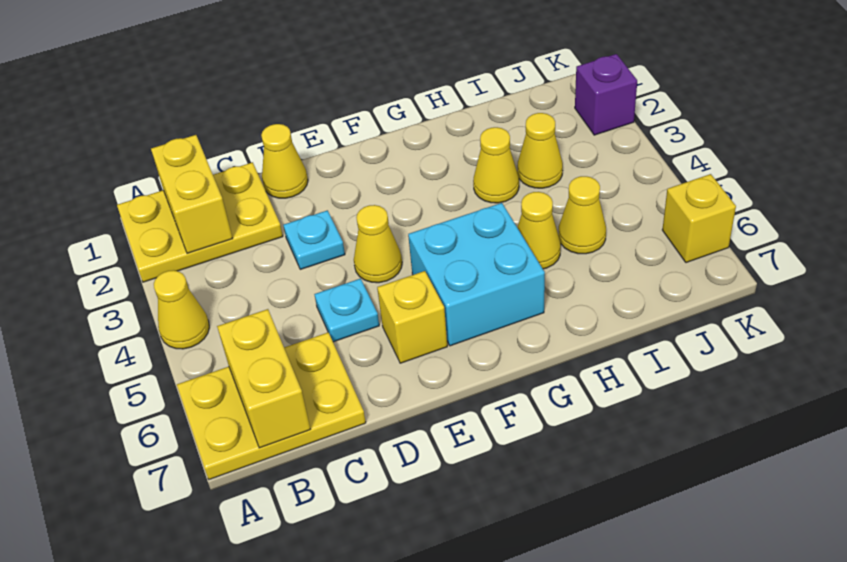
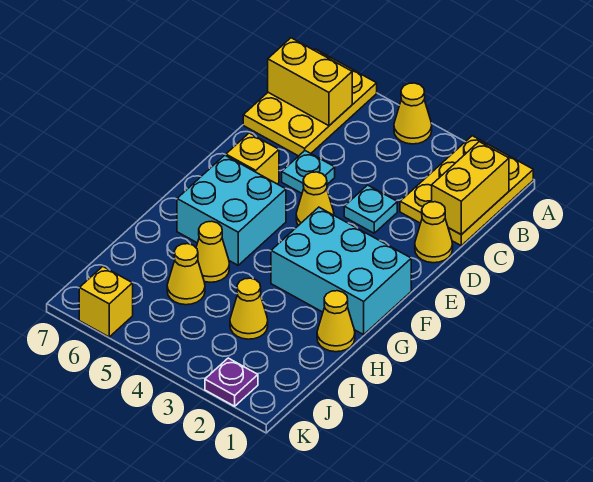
yellow 1x2 brick [151,135,233,253] -> yellow 1x2 brick turned to [432,142,509,235]
none -> cyan 2x3 brick [271,207,411,335]
yellow 1x1 cone [473,127,519,203] -> yellow 1x1 cone moved to [317,291,355,352]
purple 1x1 brick [575,54,637,135] -> purple 1x1 plate [205,358,258,406]

